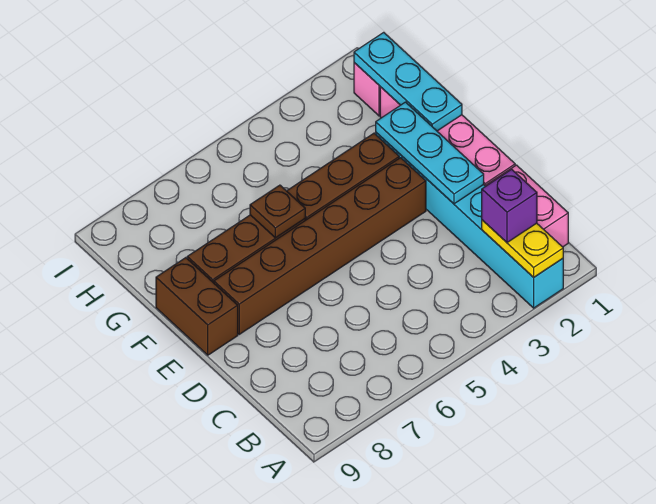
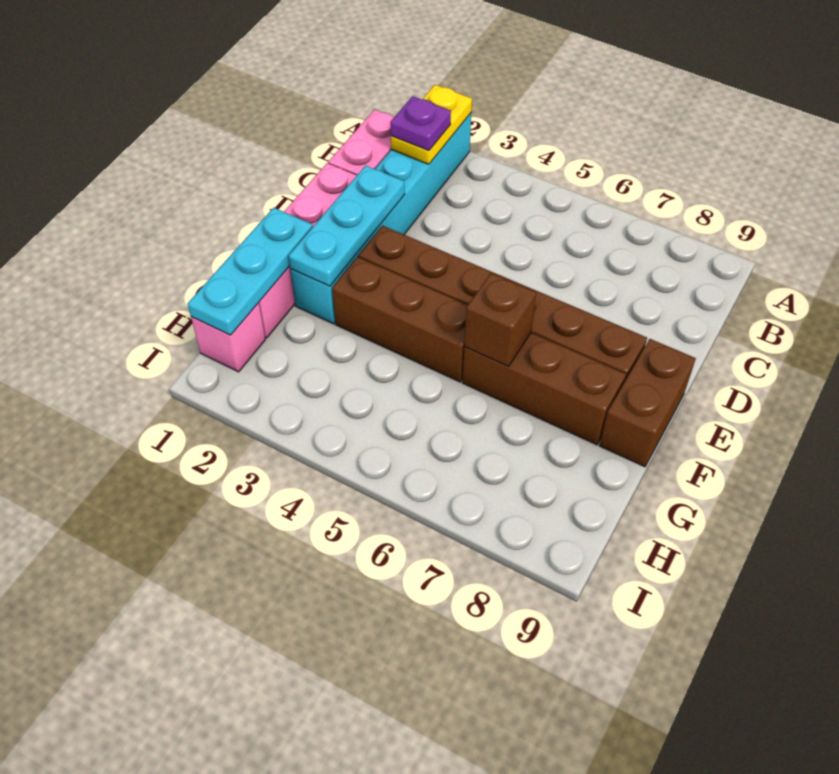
purple 1x1 brick [482,169,537,243] -> purple 1x1 plate [390,96,451,150]
brown 1x1 plate [250,185,305,238] -> brown 1x1 brick [465,273,536,366]

